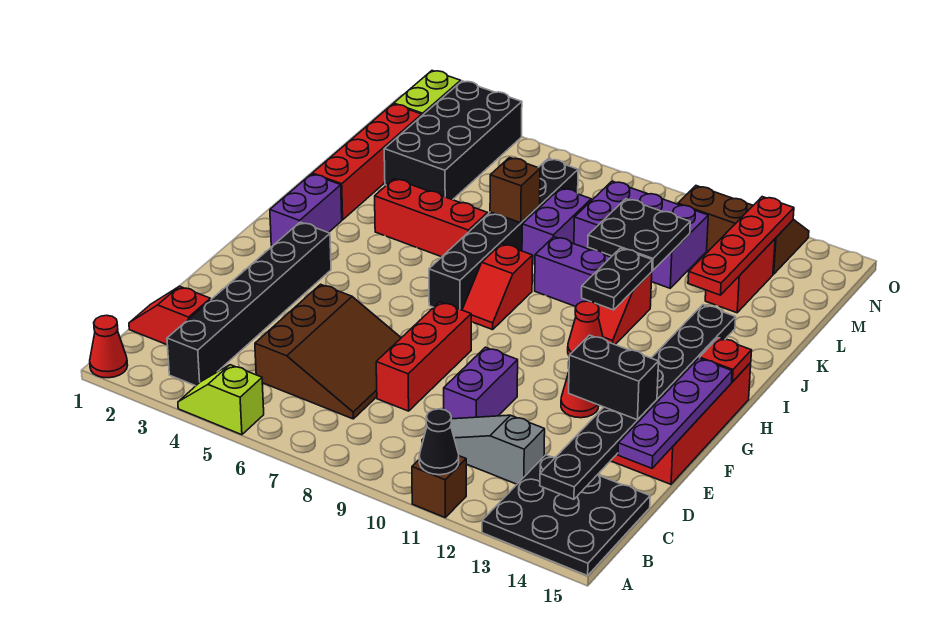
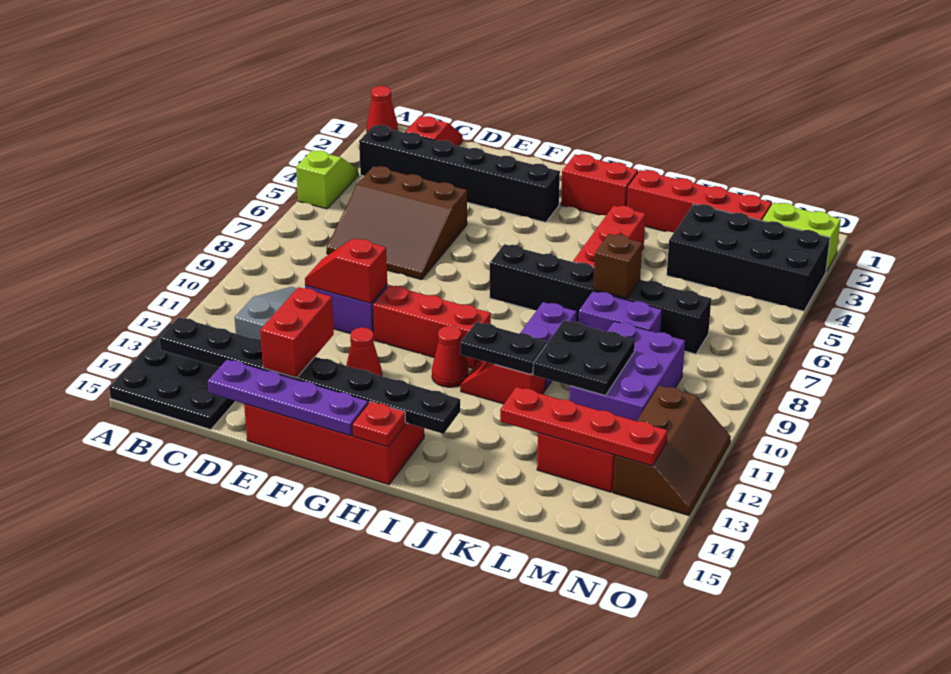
brown 1x1 brick [412,456,466,517] -> none
black 1x1 cone [419,409,459,475] -> none
red 1x3 brick [376,302,471,411] -> red 1x3 brick moved to [373,285,491,368]
black 1x2 brick [569,335,658,420] -> red 1x2 brick [260,287,334,378]
purple 1x2 brick [270,174,342,246] -> red 1x2 brick [561,154,638,215]
red 1x2 slope [462,244,533,330] -> red 1x2 slope moved to [305,238,387,303]

